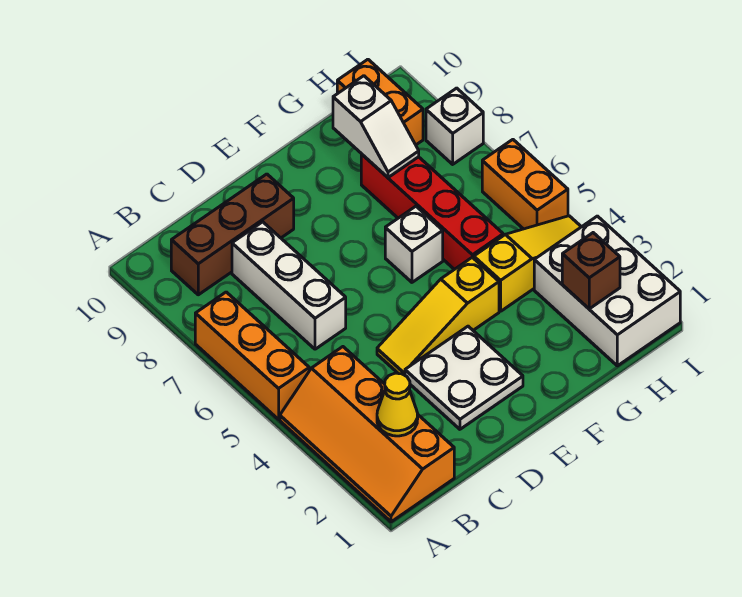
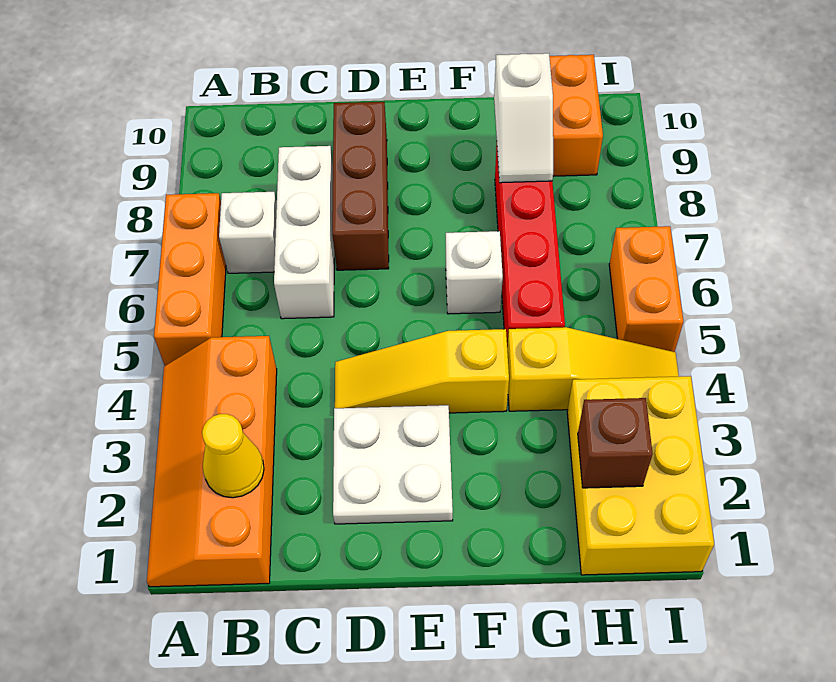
brown 1x3 brick [171,174,294,295] -> brown 1x3 brick turned to [332,102,389,270]
white 2x3 brick [534,216,680,366] -> yellow 2x3 brick [567,376,714,575]
white 1x1 brick [426,88,483,164] -> white 1x1 brick moved to [219,192,277,273]

